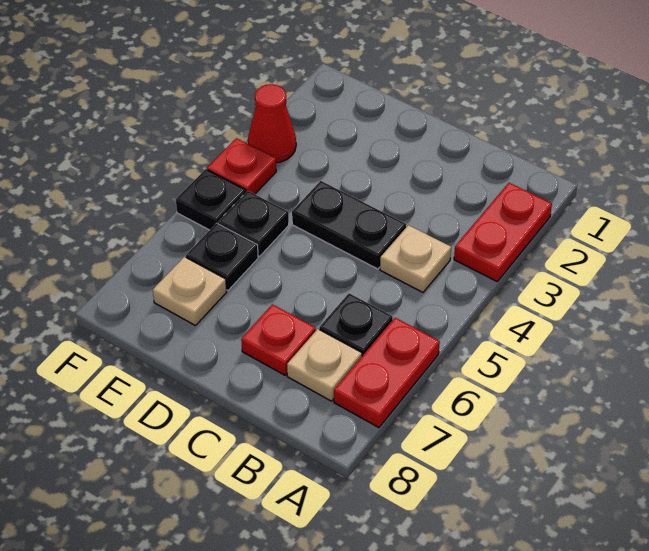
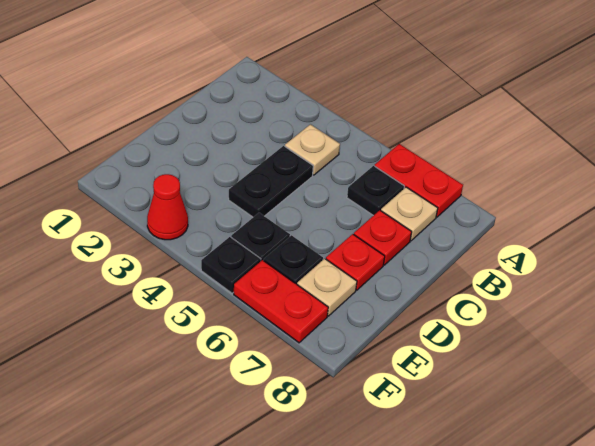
red 1x2 plate [454,183,552,281] -> red 1x2 plate moved to [234,260,328,343]
red 1x1 plate [207,138,276,194] -> red 1x1 plate moved to [326,234,385,290]

